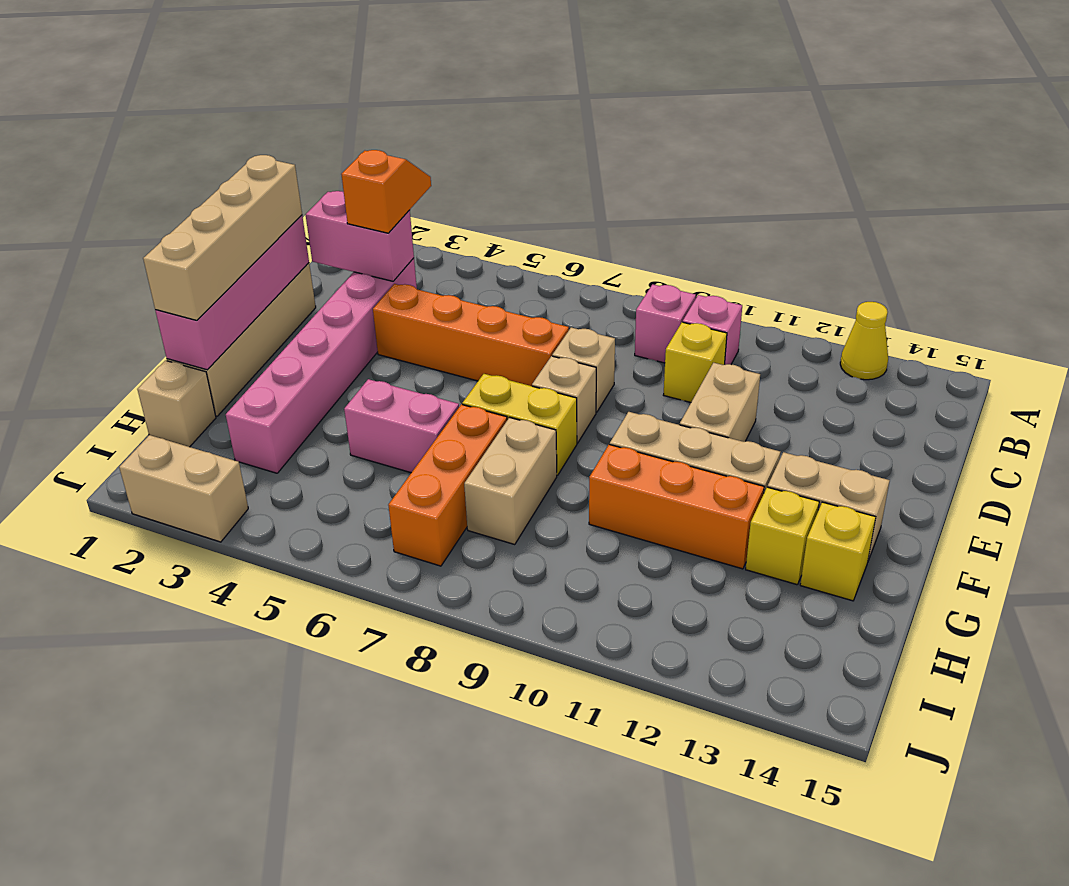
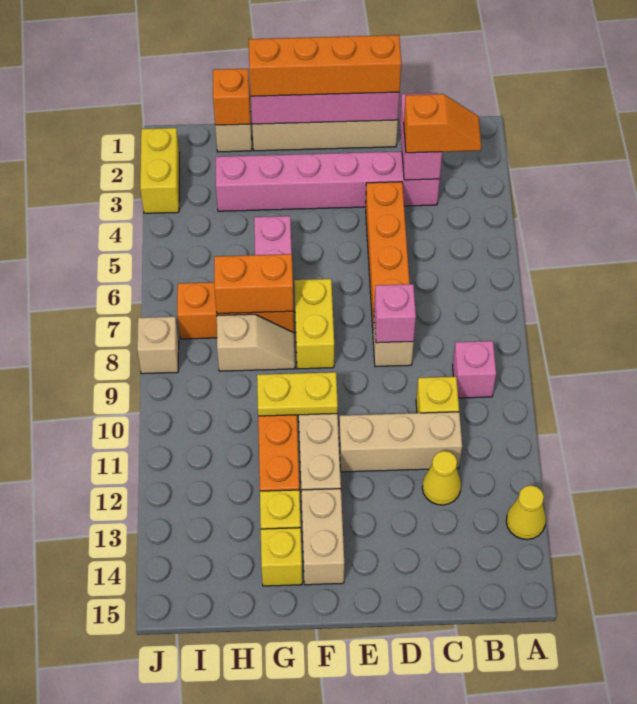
pink 1x1 brick [683,295,742,365] -> pink 1x1 brick moved to [374,284,416,343]
none -> yellow 1x1 cone [422,451,461,505]
tan 1x4 brick [143,155,302,321] -> orange 1x4 brick [249,35,401,96]
tan 1x2 brick [680,363,760,442] -> tan 1x3 brick [339,412,462,472]
tan 1x1 brick [532,356,596,443] -> tan 1x1 brick moved to [137,317,179,374]
none -> yellow 1x2 plate [257,372,338,416]
none -> orange 1x2 brick [214,254,294,314]
tan 1x2 brick [464,417,557,544] -> tan 1x2 slope [217,314,295,371]
none -> orange 1x1 brick [213,69,250,125]
tan 1x2 brick [119,435,248,542] -> yellow 1x2 brick [140,128,179,213]

